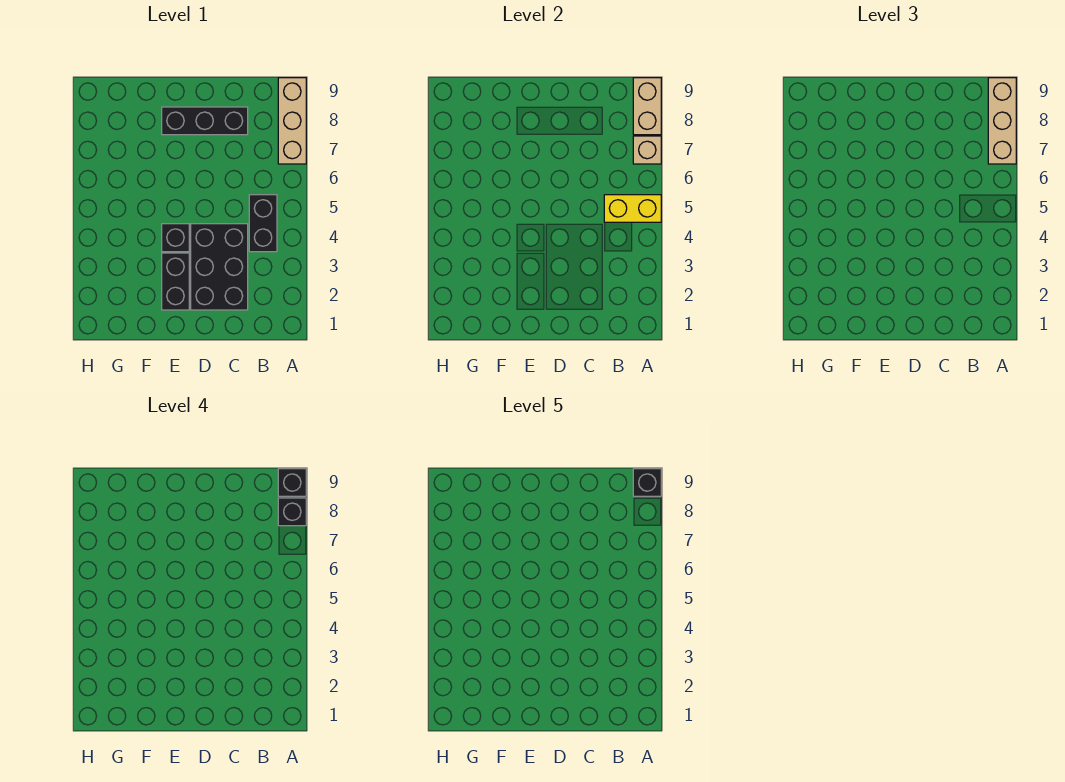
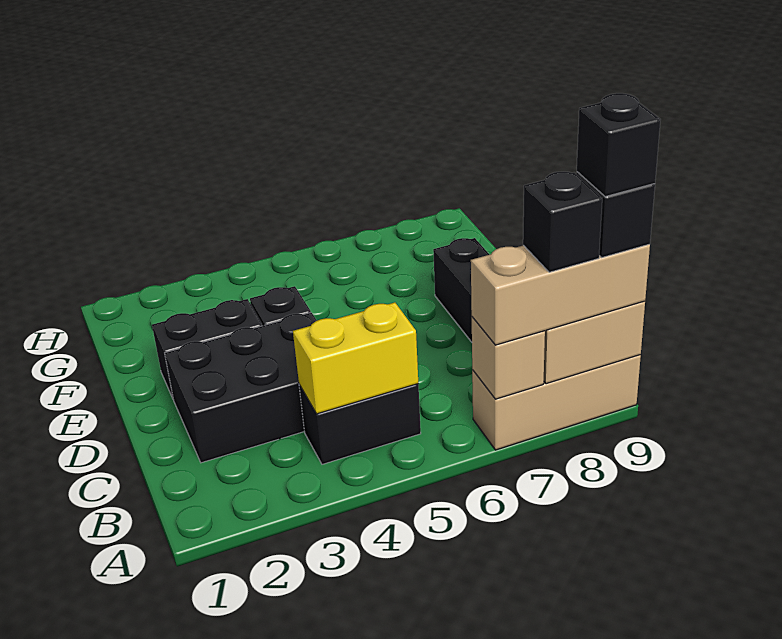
yellow 1x2 brick [604,195,661,222] -> yellow 1x2 brick turned to [293,302,418,414]

